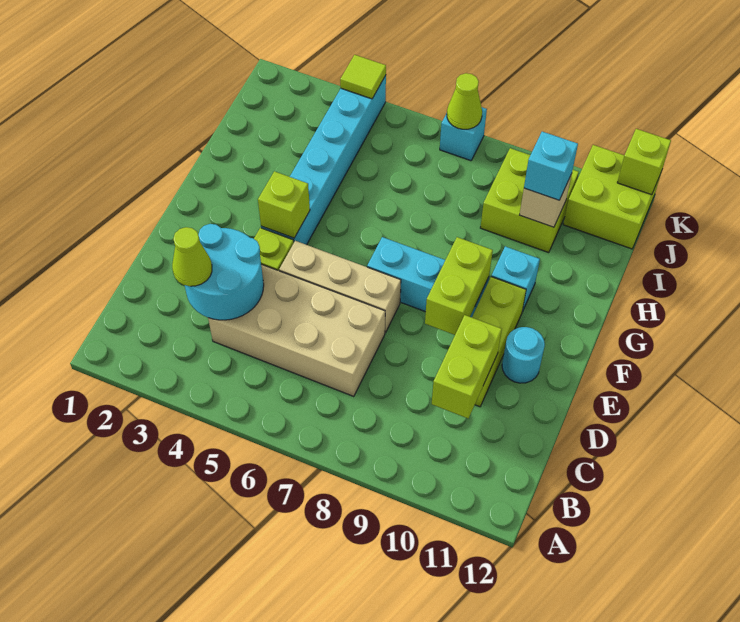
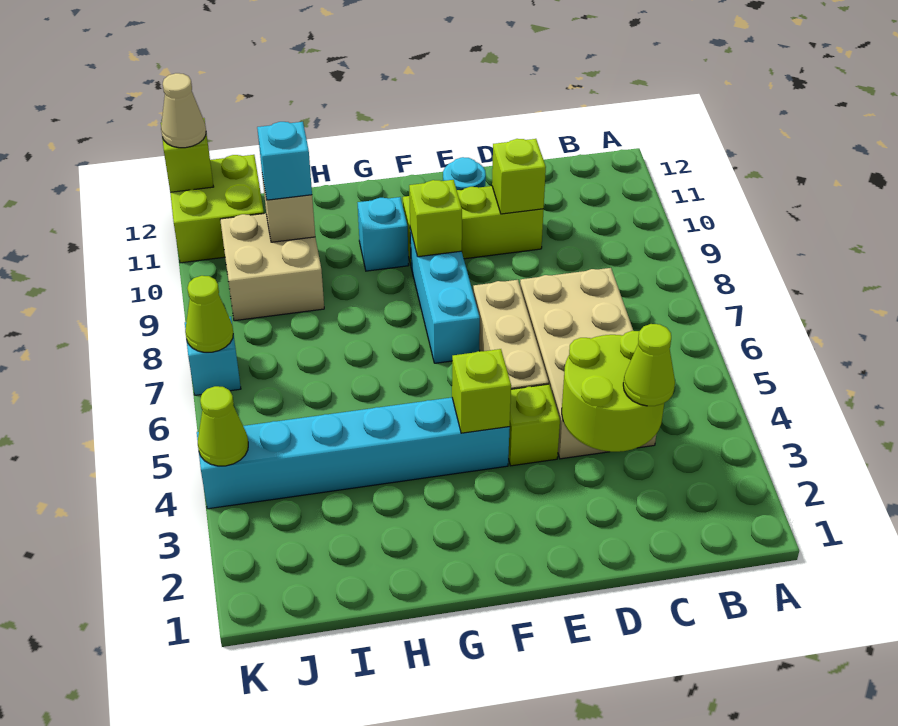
cyan 2x2 round brick [185,224,264,320] -> lime 2x2 round brick [562,331,664,452]
lime 1x2 brick [432,315,502,418] -> lime 1x1 brick [492,139,546,214]
lime 1x2 brick [425,237,493,335] -> lime 1x1 brick [409,180,462,257]
lime 2x2 brick [480,148,579,253] -> tan 2x2 brick [220,213,324,321]
lime 1x1 tile [340,55,386,99] -> lime 1x1 cone [198,386,248,466]
none -> tan 1x1 cone [161,73,206,148]

